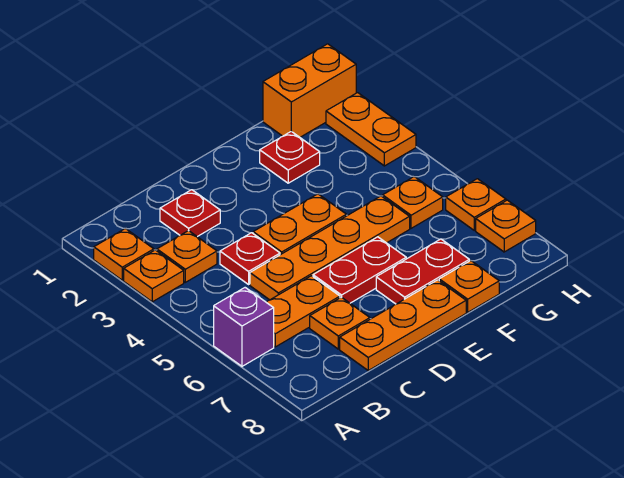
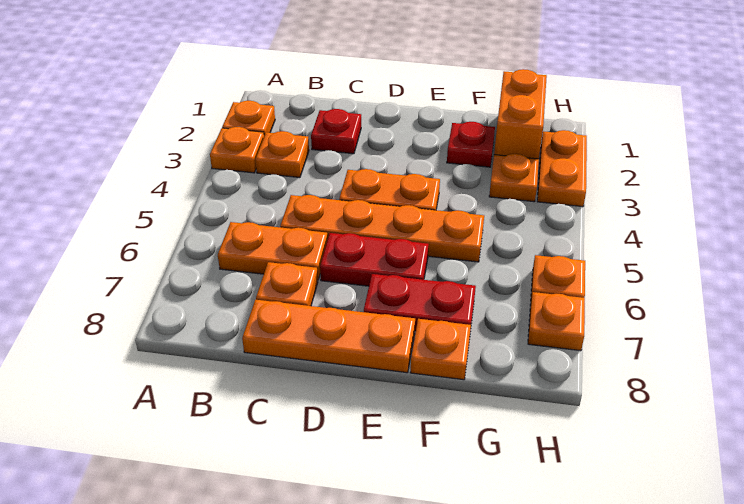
purple 1x1 brick [214,288,274,366] -> none
red 1x1 plate [220,233,280,284] -> none
orange 1x2 brick [263,44,356,137] -> orange 1x2 brick turned to [494,69,547,159]
orange 1x1 plate [383,177,443,228] -> orange 1x1 plate moved to [489,154,539,202]

